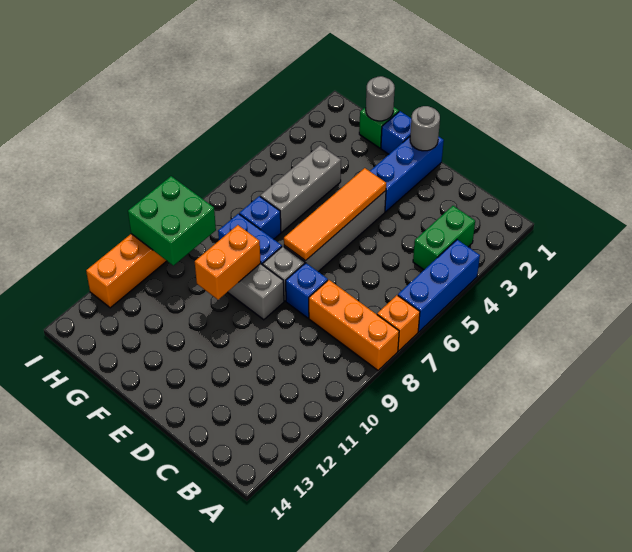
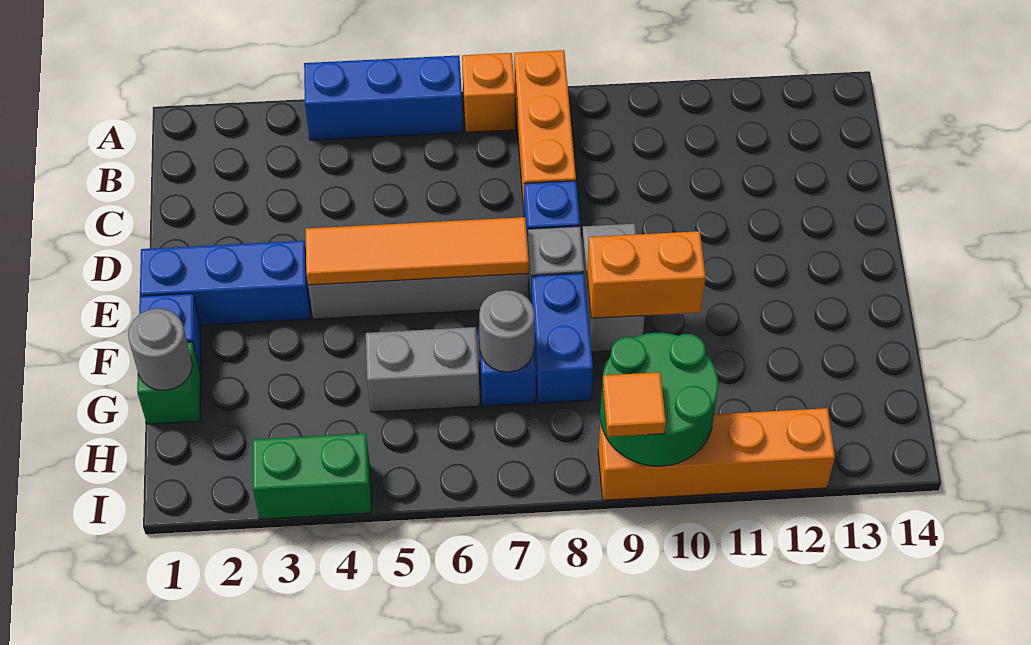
green 1x2 brick [413,206,475,270] -> green 1x2 brick moved to [253,433,371,519]
grey 1x1 round brick [410,106,440,151] -> grey 1x1 round brick moved to [479,290,535,372]
grey 1x3 brick [260,145,341,232] -> grey 1x2 brick [366,327,480,412]
green 2x2 brick [128,176,216,266] -> green 2x2 round brick [600,333,718,466]
none -> orange 1x1 tile [603,372,666,437]

